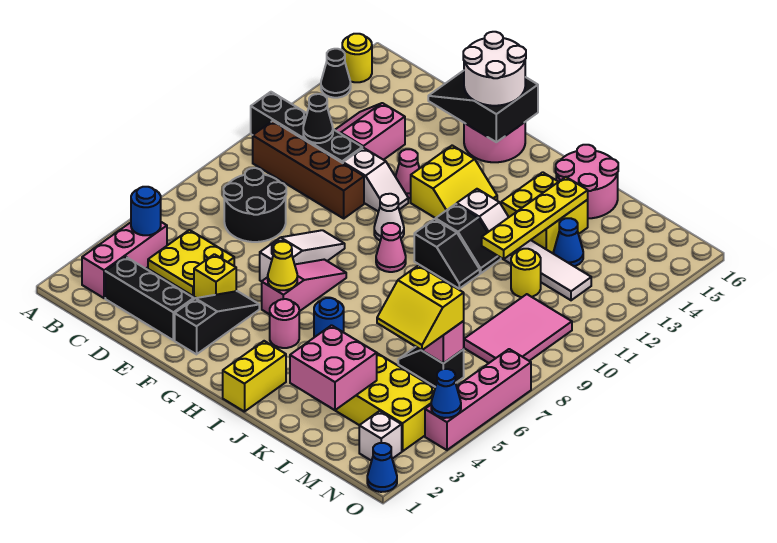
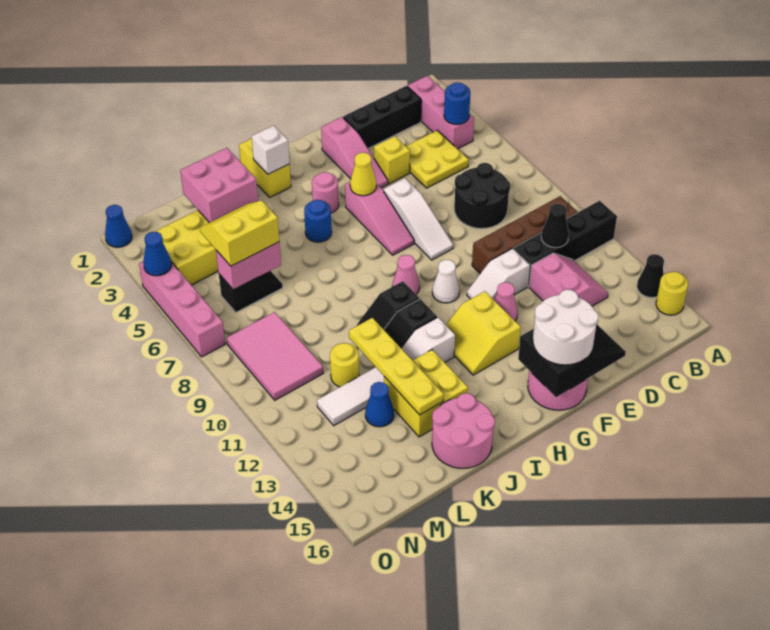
black 1x3 slope [175,291,259,354] -> pink 1x3 slope [321,117,388,188]
white 1x1 brick [359,411,402,461] -> white 1x1 brick moved to [252,126,290,174]

